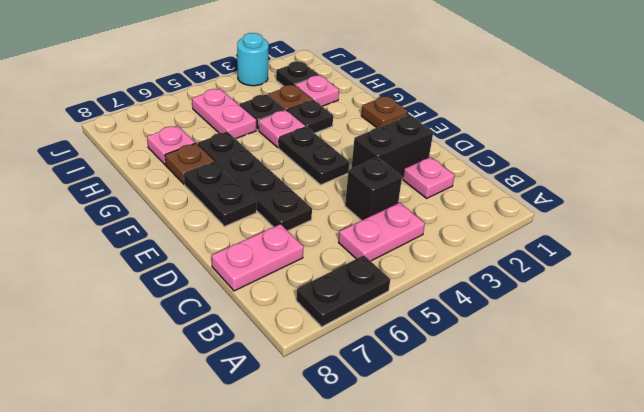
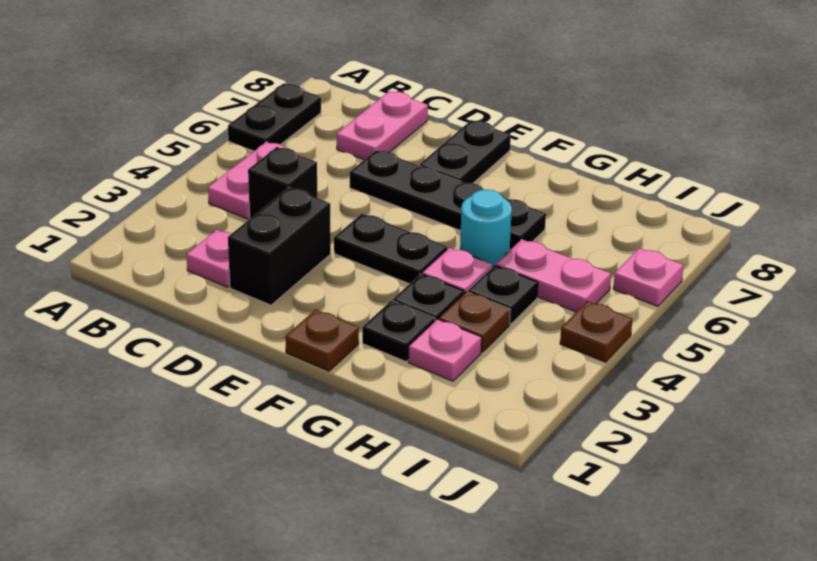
black 1x2 plate [184,162,257,226] -> black 1x2 plate turned to [419,120,511,183]
brown 1x1 plate [165,143,215,184] -> brown 1x1 plate moved to [560,301,632,362]
pink 1x1 plate [147,126,195,165] -> pink 1x1 plate moved to [613,248,684,306]
black 1x1 plate [276,61,319,86] -> black 1x1 plate moved to [362,301,435,362]
cyan 1x1 round brick [237,33,269,86] -> cyan 1x1 round brick moved to [460,190,512,267]

